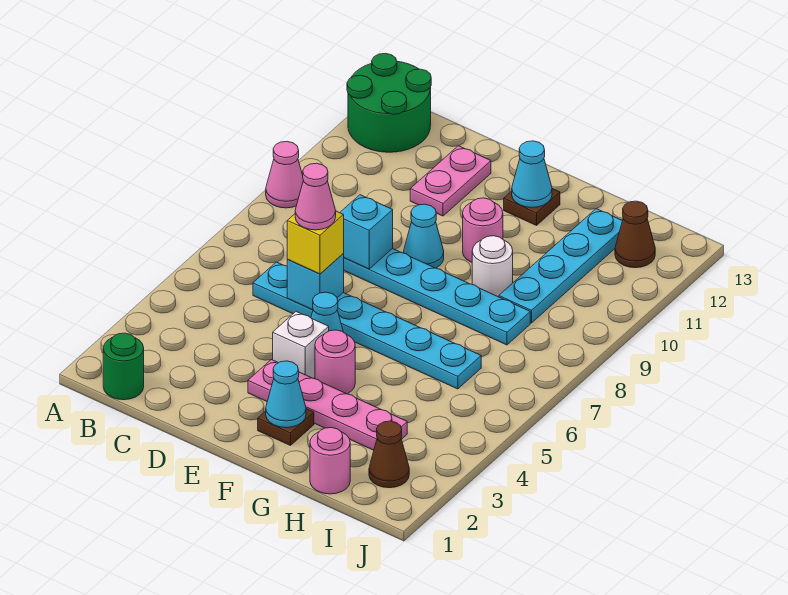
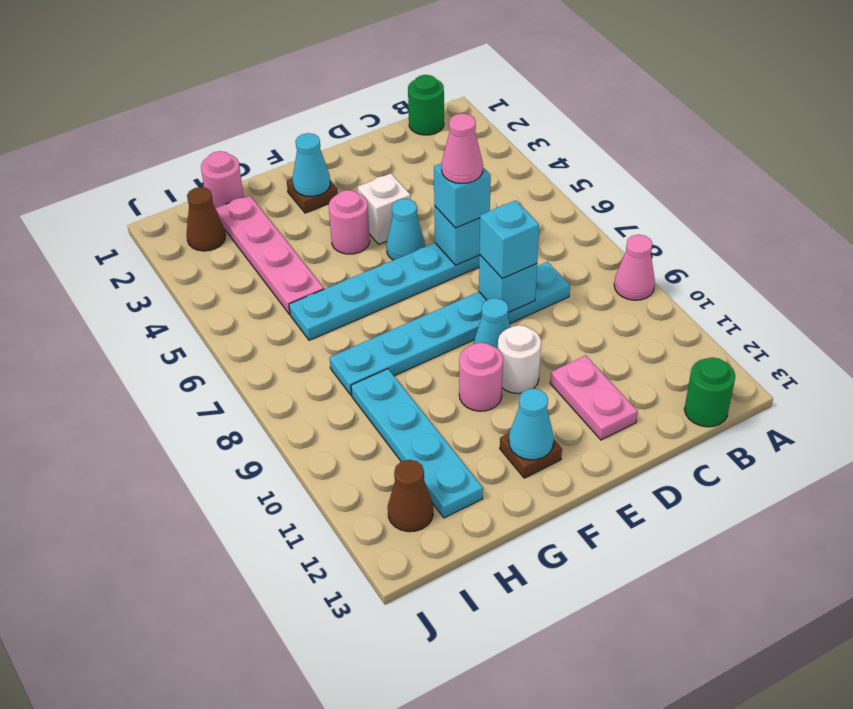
green 2x2 round brick [347,53,431,152] -> green 1x1 round brick [684,357,735,427]
yellow 1x1 brick [287,211,344,274] -> cyan 1x1 brick [434,163,491,228]
none -> cyan 1x1 brick [480,200,539,278]
pink 1x4 plate [248,359,407,450] -> pink 1x4 plate turned to [216,195,324,314]
white 1x1 round brick [472,236,513,297] -> white 1x1 round brick moved to [498,325,541,393]

